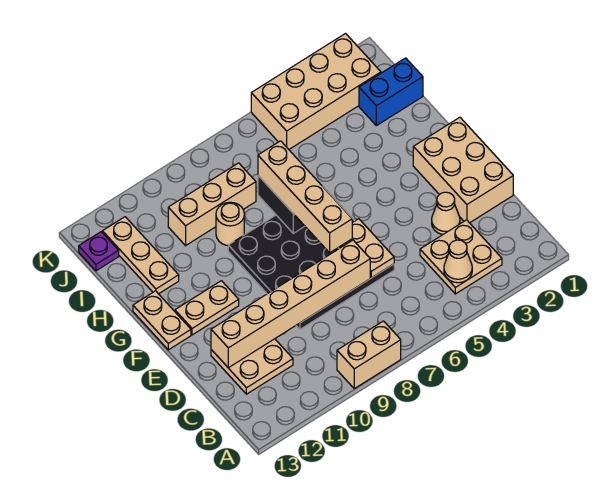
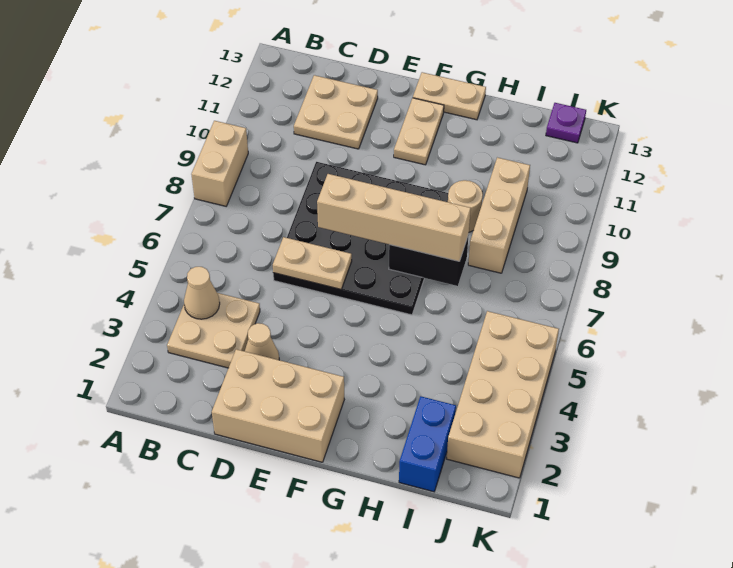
tan 1x6 brick [211,240,370,368] -> none
tan 1x3 plate [102,217,179,294] -> none

